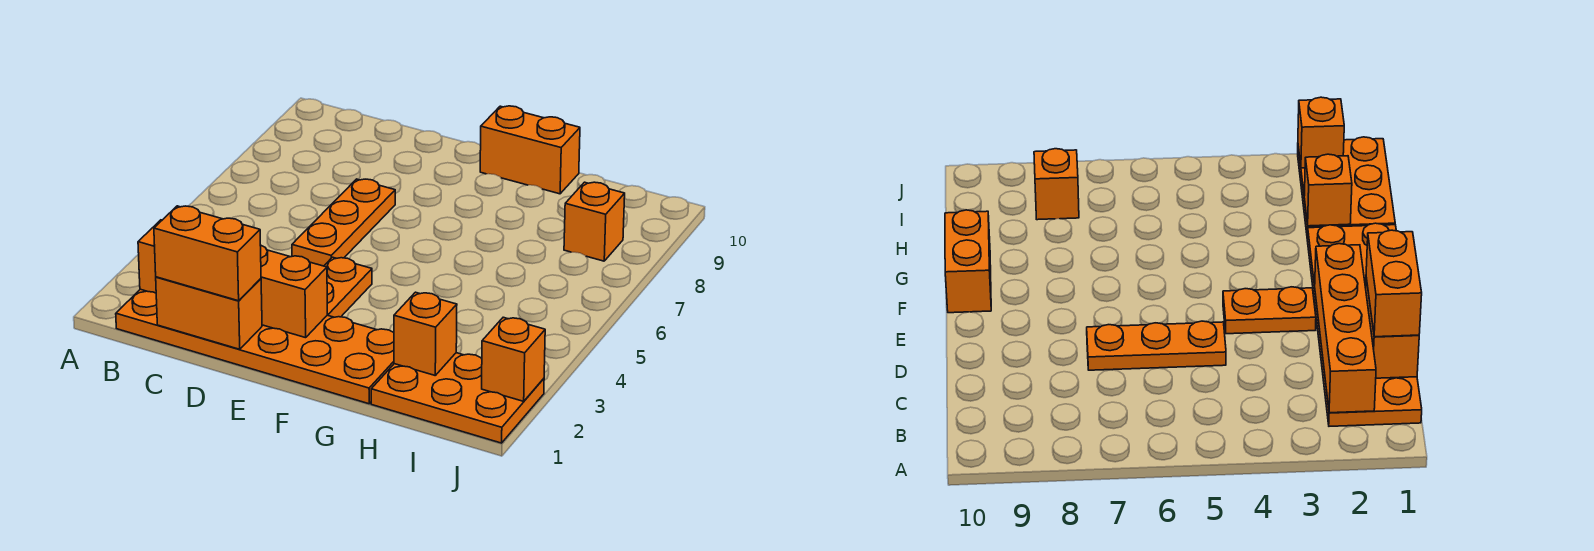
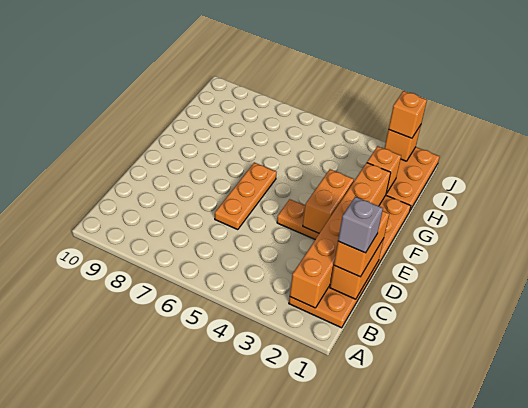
orange 1x4 brick [138,220,327,338] -> orange 1x6 brick [290,163,391,308]
none -> grey 1x1 brick [338,197,383,253]
orange 1x3 plate [292,179,395,266] -> orange 1x3 plate turned to [215,162,277,230]
orange 1x2 brick [480,106,580,194] -> orange 1x2 brick moved to [303,169,354,233]
orange 1x1 brick [564,182,625,261] -> orange 1x1 brick moved to [389,91,427,138]

